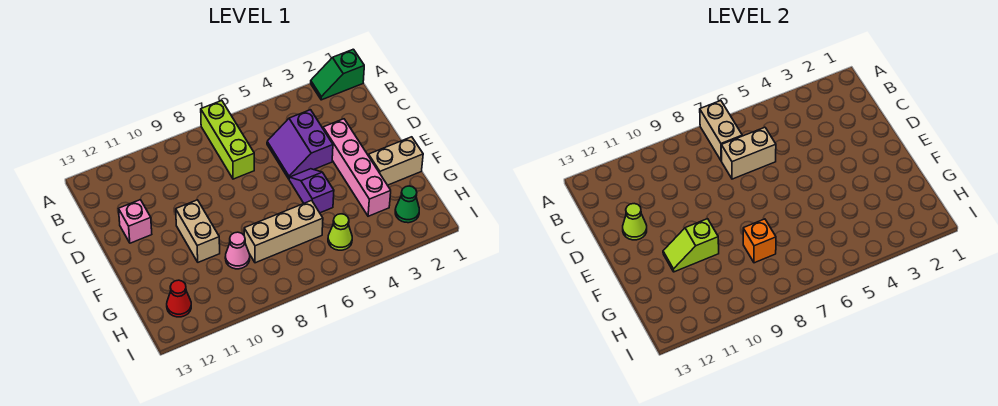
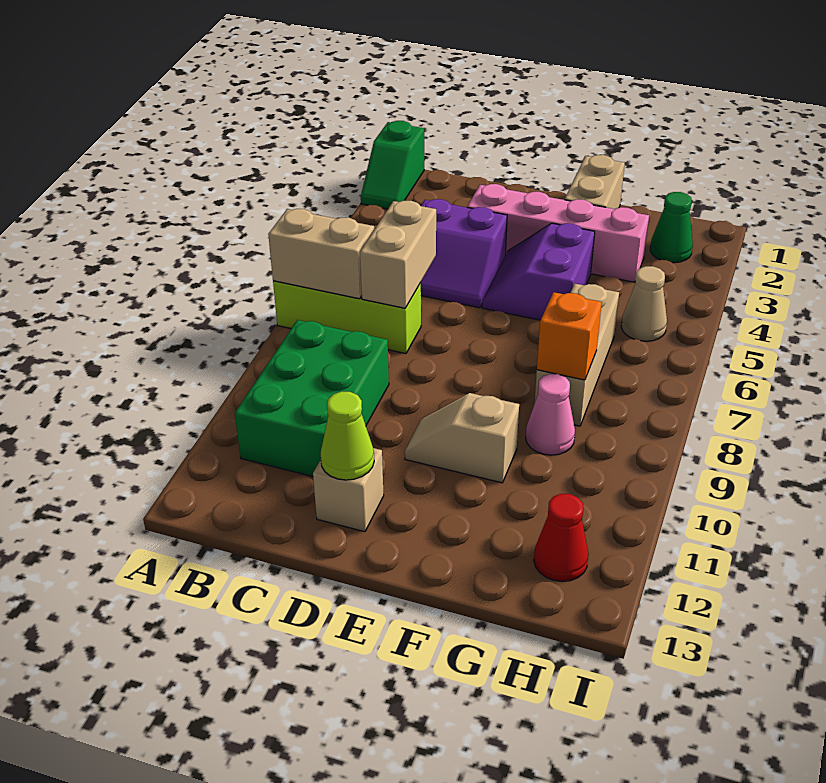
none -> green 2x3 brick [235,320,389,476]
pink 1x1 brick [119,200,152,243] -> tan 1x1 brick [313,448,384,532]
purple 1x2 slope [289,169,334,213] -> purple 2x2 slope [482,223,595,320]
tan 1x2 brick [176,200,220,262] -> tan 1x2 slope [405,393,519,483]
lime 1x2 slope [663,219,719,272] -> none
lime 1x1 cone [328,214,352,250] -> tan 1x1 cone [621,266,667,341]

